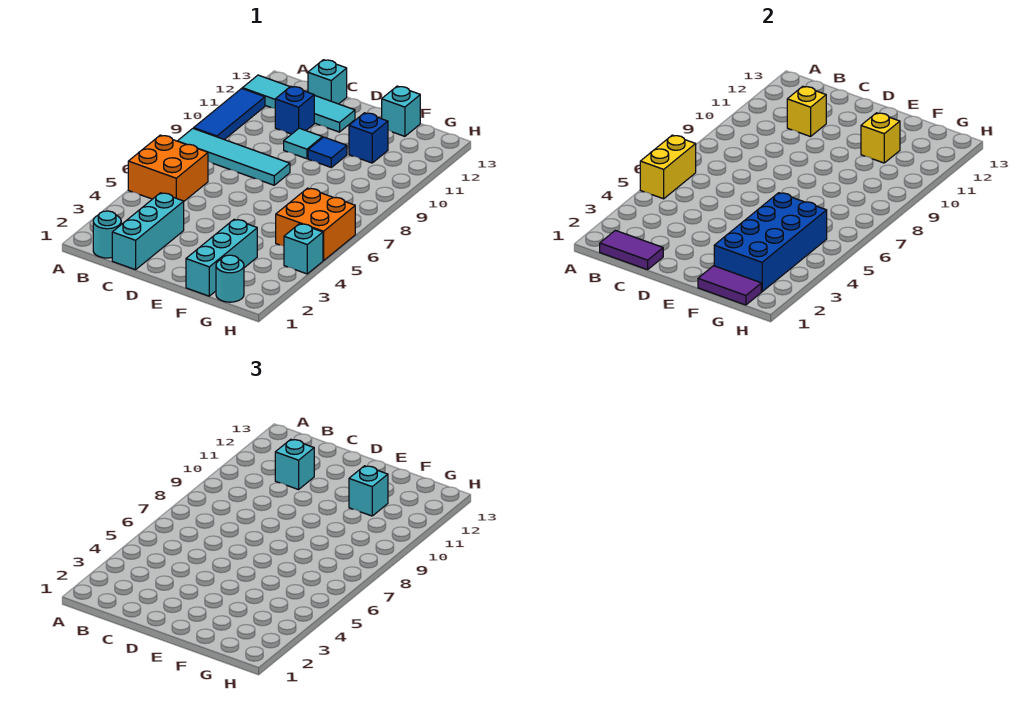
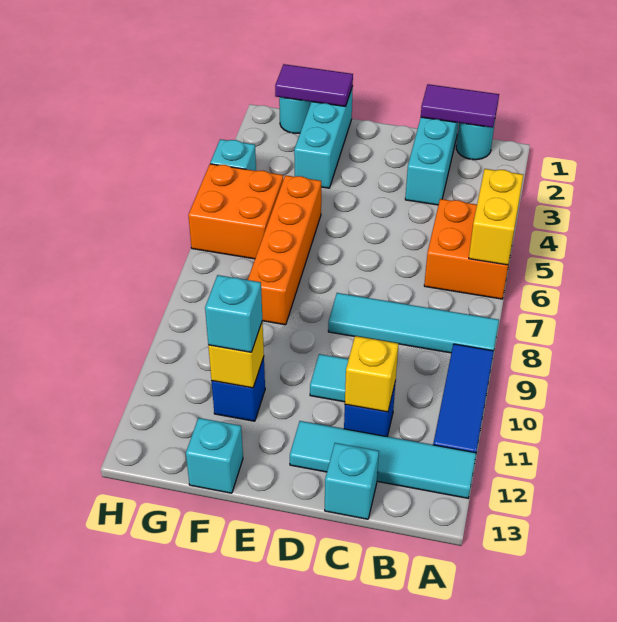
cyan 1x1 brick [275,439,314,490] -> none
blue 1x1 tile [308,137,347,167] -> none
blue 2x4 brick [714,193,827,292] -> none
none -> orange 1x4 brick [248,175,321,325]

